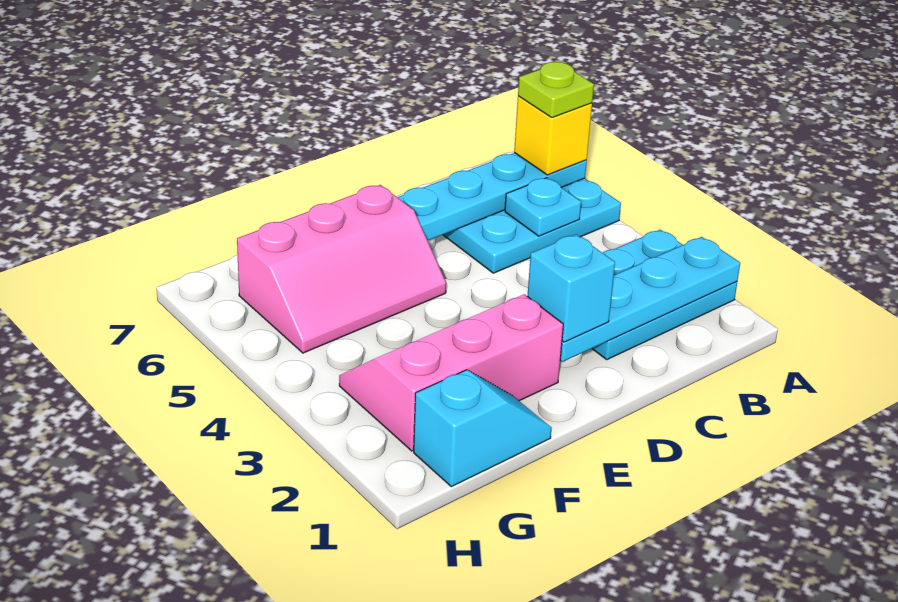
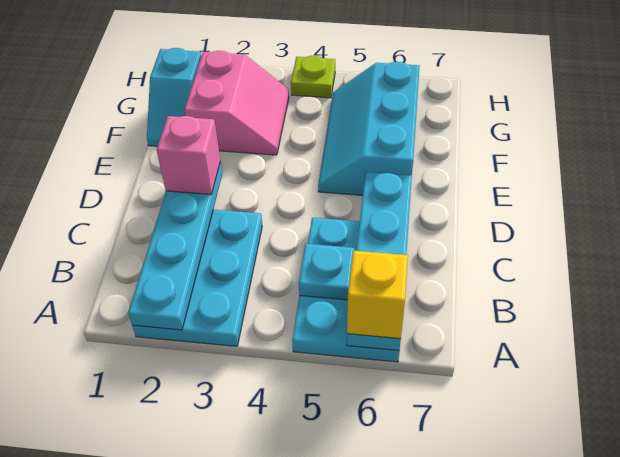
lime 1x1 plate [518,62,594,118] -> lime 1x1 plate moved to [291,56,335,98]
cyan 1x1 brick [527,234,615,342] -> pink 1x1 brick [156,116,220,194]
pink 2x3 slope [339,294,563,451] -> pink 2x2 slope [185,51,289,155]
pink 2x3 slope [237,185,446,353] -> cyan 2x3 slope [318,62,420,195]

